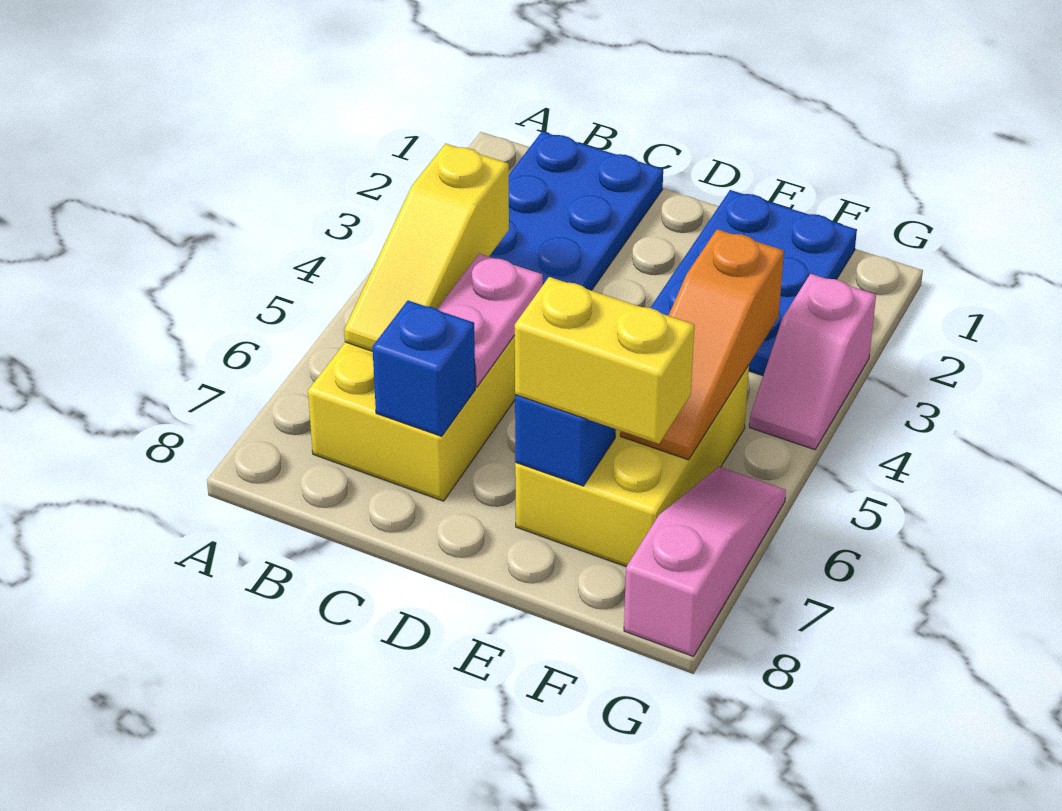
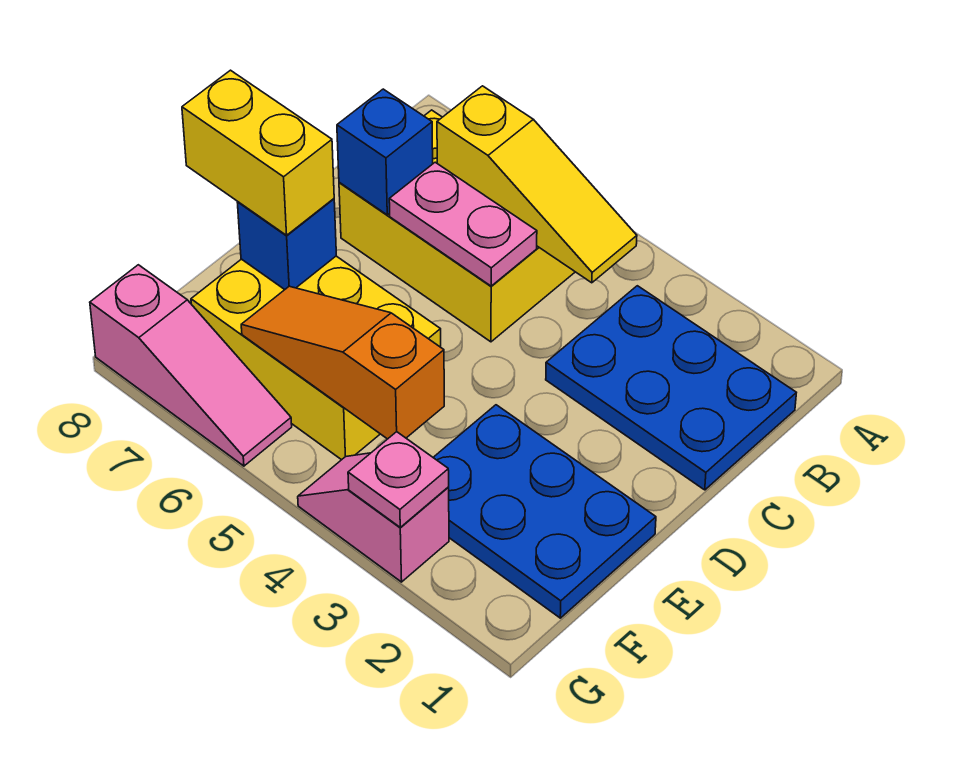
yellow 1x3 slope [344,144,509,351] -> yellow 1x3 slope turned to [437,86,637,283]
yellow 1x2 brick [515,277,694,444] -> yellow 1x2 brick turned to [182,70,334,235]
none -> pink 1x1 plate [348,432,449,528]

